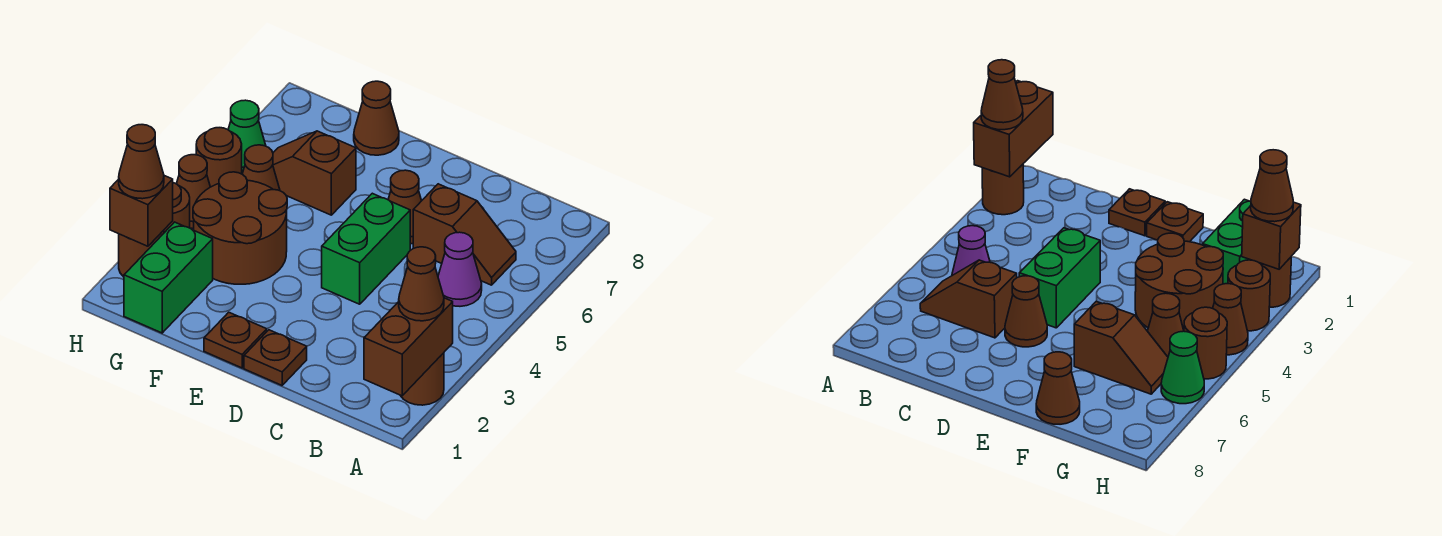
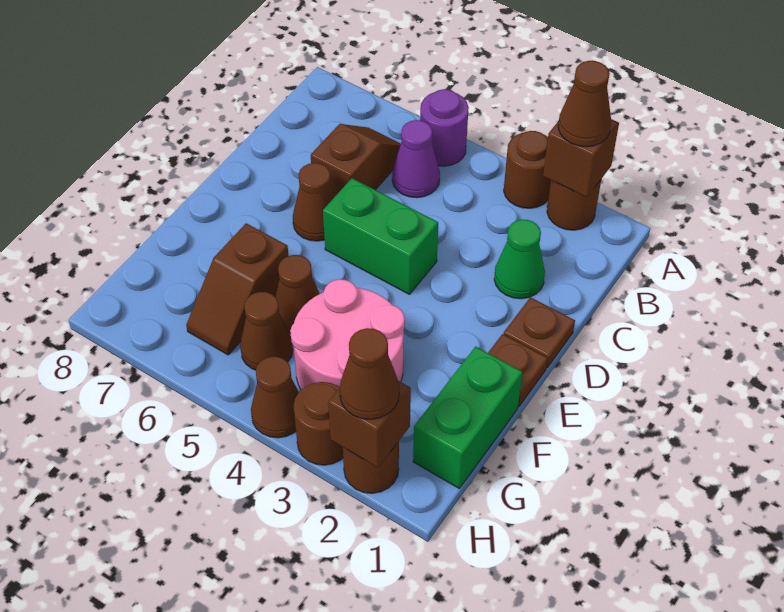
brown 1x2 brick [364,298,453,396] -> brown 1x1 brick [543,119,619,197]
none -> purple 1x1 round brick [420,89,469,166]
brown 2x2 round brick [193,172,287,284] -> pink 2x2 round brick [290,279,405,390]
brown 1x1 cone [354,81,399,155] -> brown 1x1 cone moved to [275,255,320,334]
green 1x2 brick [124,222,213,333] -> green 1x2 brick turned to [413,347,522,488]
brown 1x1 round brick [196,128,242,187] -> brown 1x1 round brick moved to [504,131,551,208]
green 1x1 cone [228,100,266,174] -> green 1x1 cone moved to [494,220,545,299]

